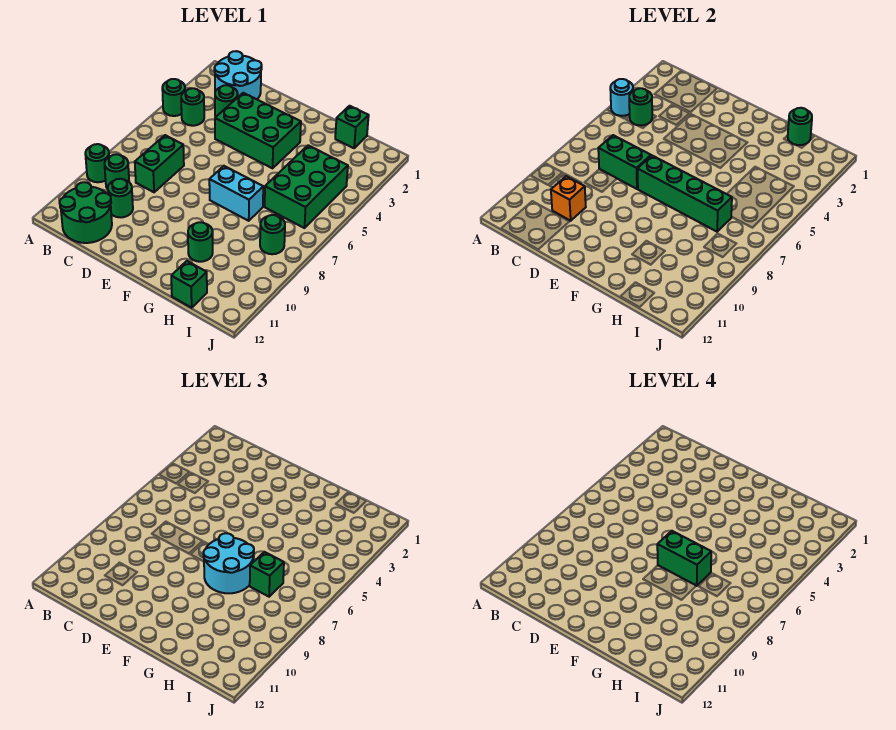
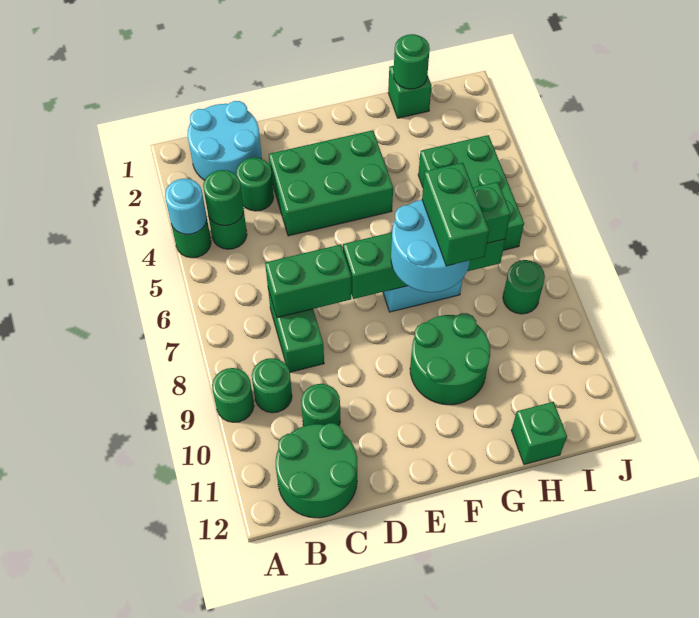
orange 1x1 brick [551,176,586,221] -> none
green 1x2 brick [657,531,711,586] -> green 1x2 brick turned to [422,163,489,266]
green 1x1 round brick [188,222,213,262] -> green 2x2 round brick [410,313,490,405]

